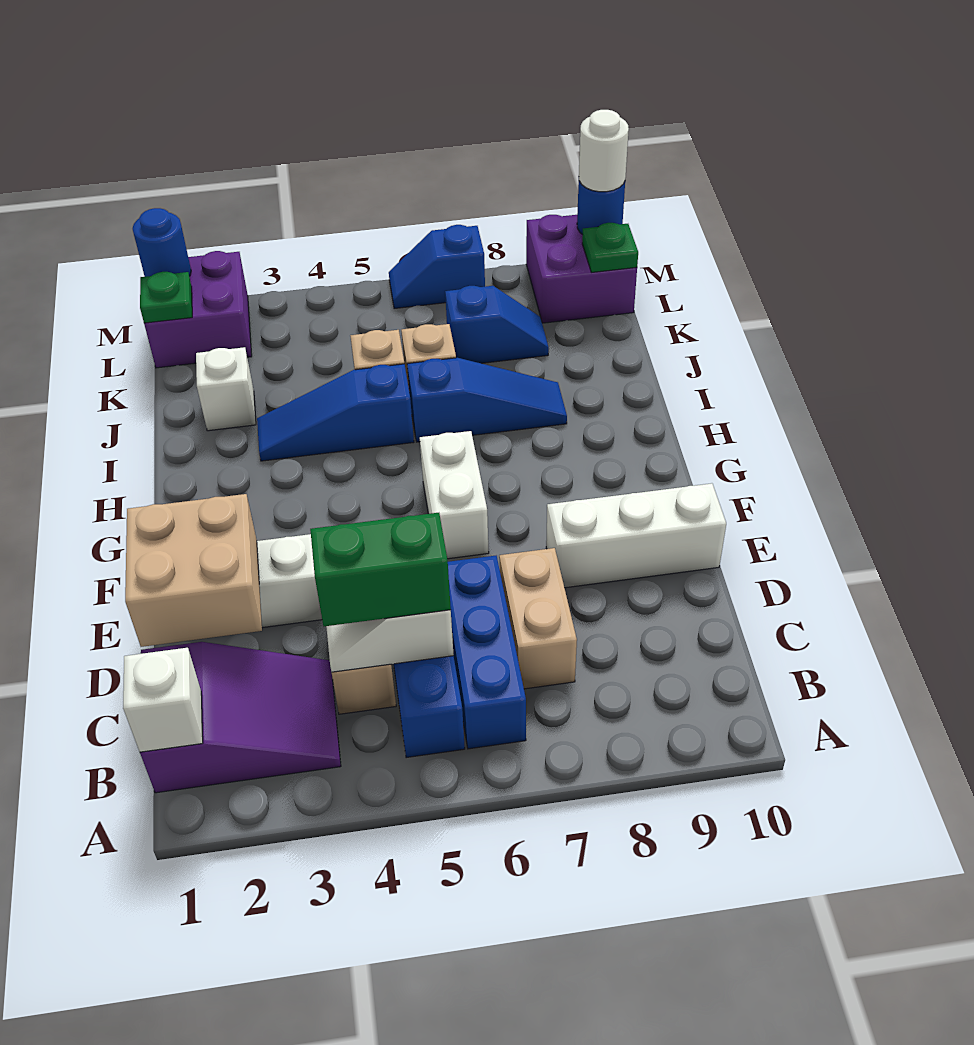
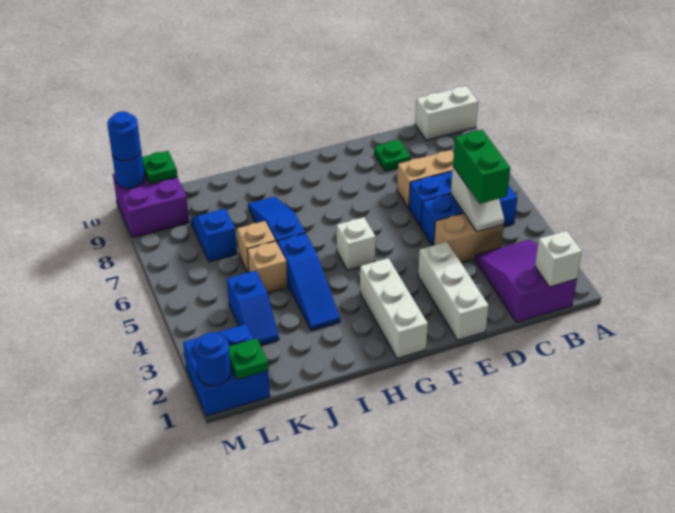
tan 2x2 brick [125,494,262,647] -> none
none -> green 1x1 plate [374,140,411,171]
white 1x3 brick [546,483,726,588] -> white 1x3 brick moved to [360,258,428,358]
white 1x2 brick [420,431,489,559] -> white 1x2 brick moved to [415,86,478,140]
white 1x1 brick [196,347,256,431] -> white 1x1 brick moved to [337,217,376,270]
purple 2x2 brick [144,251,252,368] -> blue 2x2 brick [183,324,270,416]
blue 1x2 slope [389,225,485,309] -> blue 1x2 slope moved to [227,271,279,345]
white 1x1 round brick [579,110,629,192] -> blue 1x1 round brick [107,111,141,161]

